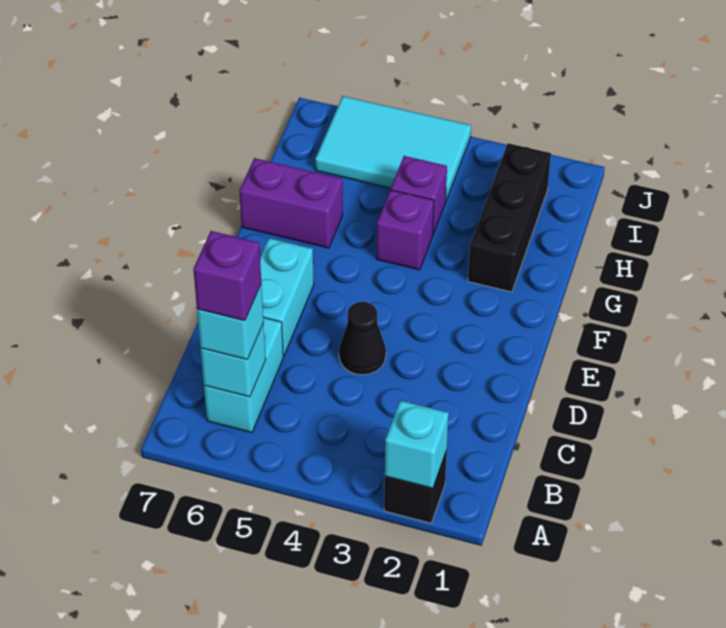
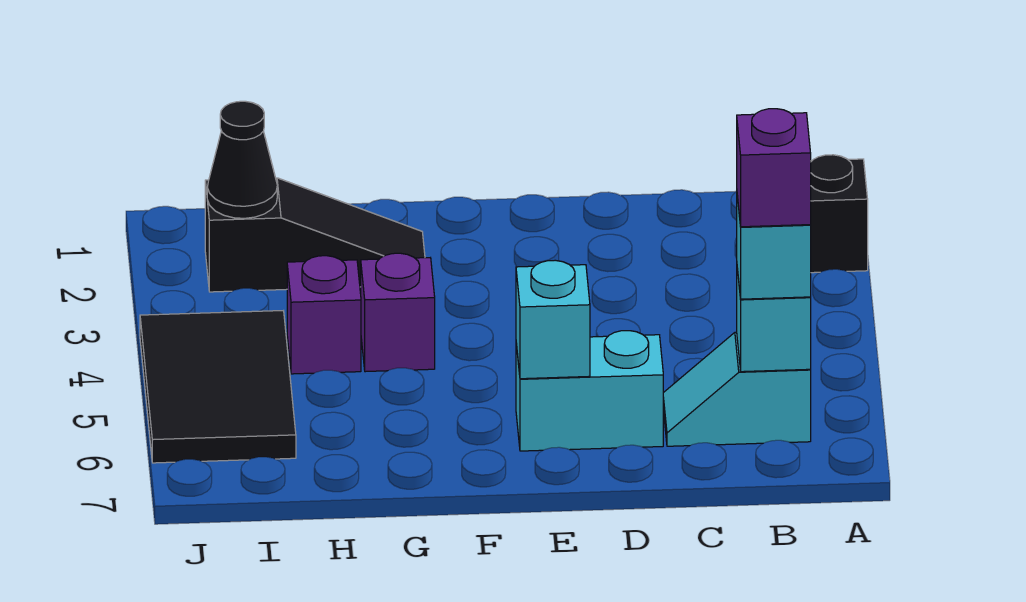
cyan 1x1 brick [385,400,449,488] -> cyan 1x1 brick moved to [516,260,590,379]
cyan 1x2 brick [204,317,283,433] -> cyan 1x2 slope [663,332,811,446]
black 1x1 cone [339,302,386,375] -> black 1x1 cone moved to [207,101,277,218]
black 1x3 brick [468,143,551,292] -> black 1x3 slope [205,178,425,292]
purple 1x2 brick [239,158,343,248] -> none
cyan 2x3 tile [315,96,471,200] -> black 2x3 tile [140,311,296,463]

